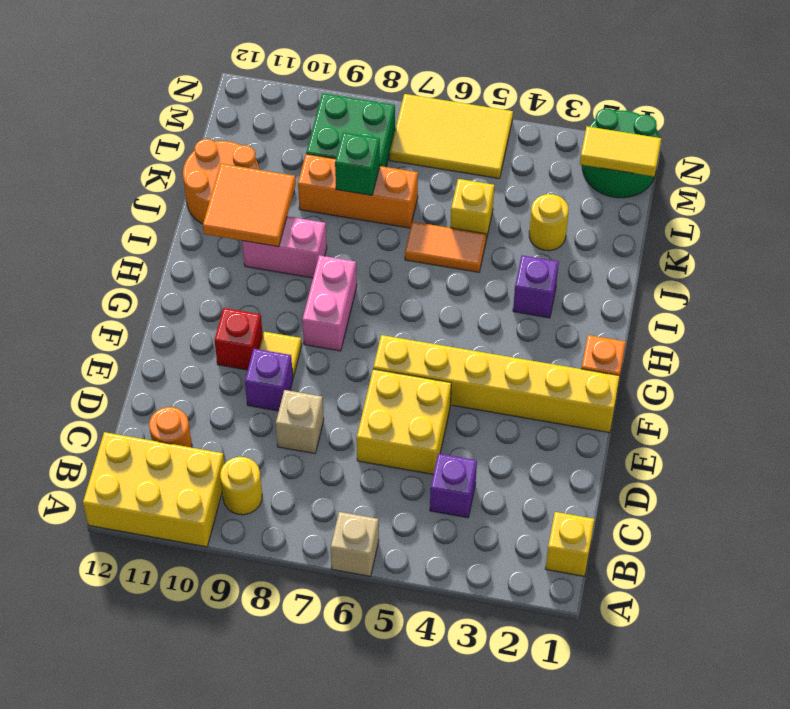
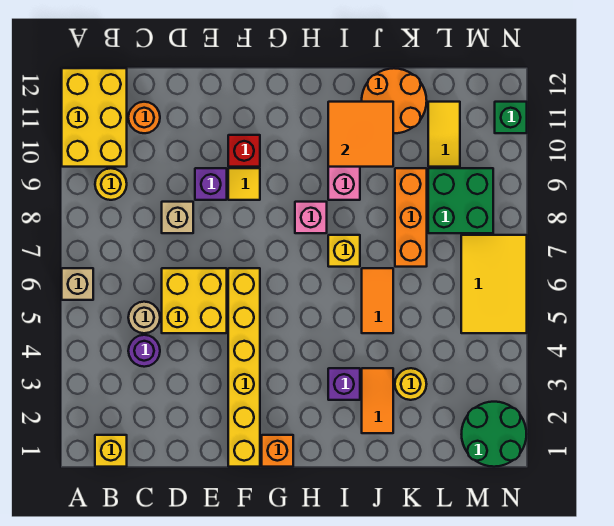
purple 1x1 brick [430,454,477,518] -> purple 1x1 round brick [128,335,160,367]
none -> tan 1x1 round brick [128,302,160,333]
pink 1x2 brick [302,255,357,351] -> pink 1x1 brick [295,202,327,233]
none -> orange 1x2 tile [362,368,393,433]
yellow 1x1 brick [450,179,494,240] -> yellow 1x1 brick moved to [328,235,360,267]
green 1x1 brick [335,133,380,195] -> green 1x1 brick moved to [495,102,527,133]
yellow 1x2 tile [580,126,661,177] -> yellow 1x2 tile moved to [428,102,460,167]

